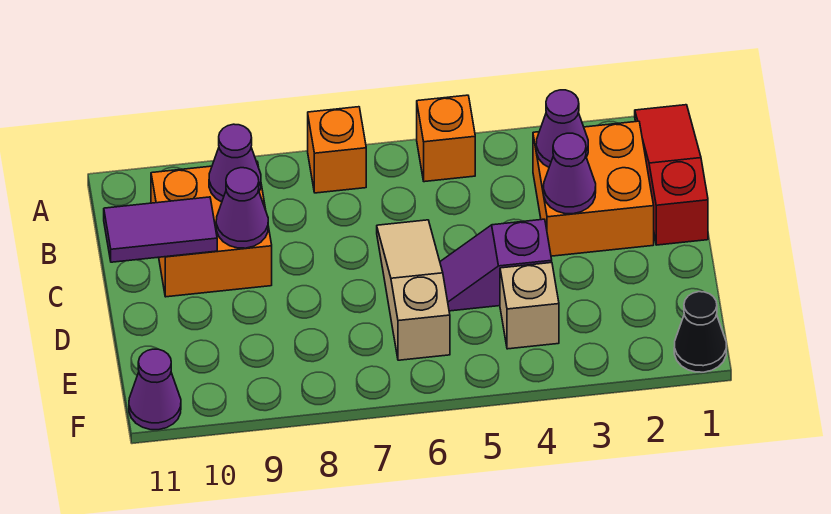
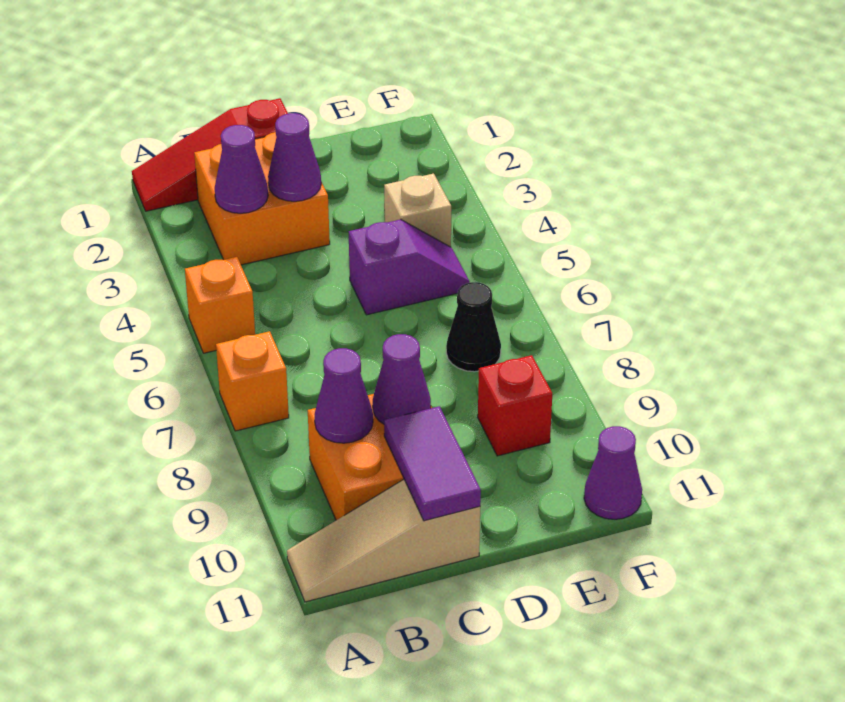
tan 1x3 slope [377,220,450,360] -> tan 1x3 slope moved to [287,480,480,602]
purple 1x2 slope [440,219,552,311] -> purple 1x2 slope turned to [349,219,470,315]
none -> red 1x1 brick [478,355,552,456]
black 1x1 cone [674,292,726,372] -> black 1x1 cone moved to [446,282,501,372]

